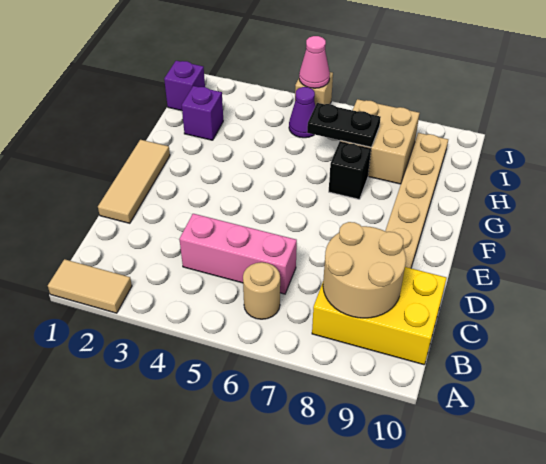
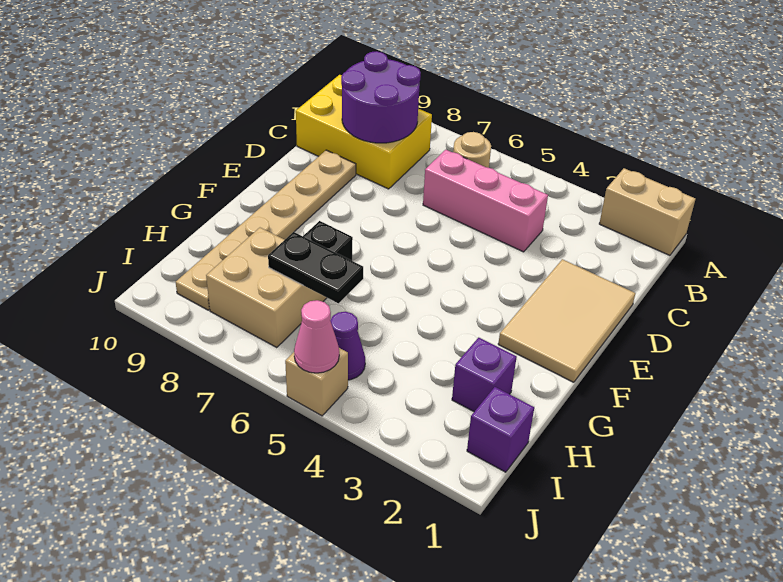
tan 1x2 tile [48,259,132,313] -> tan 1x2 brick [599,168,695,255]
tan 2x2 round brick [323,222,406,318] -> purple 2x2 round brick [341,51,421,143]
tan 1x3 tile [98,140,170,223] -> tan 2x3 tile [498,259,635,382]

